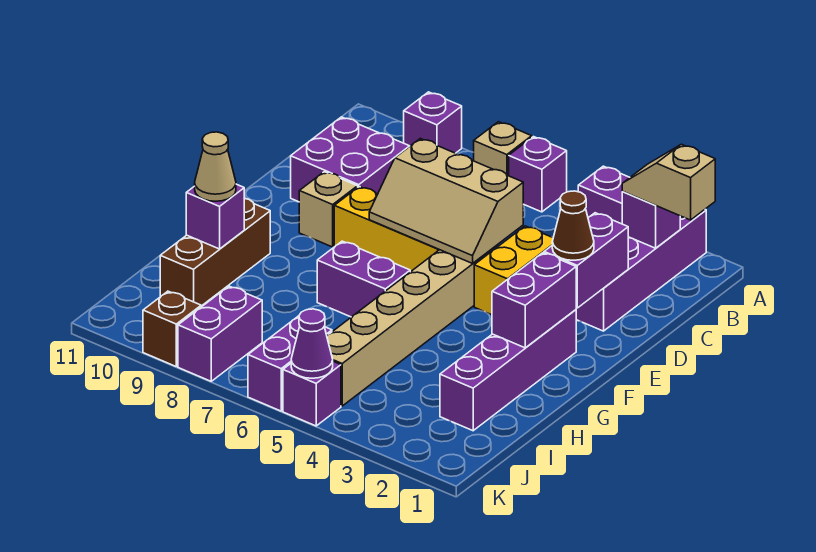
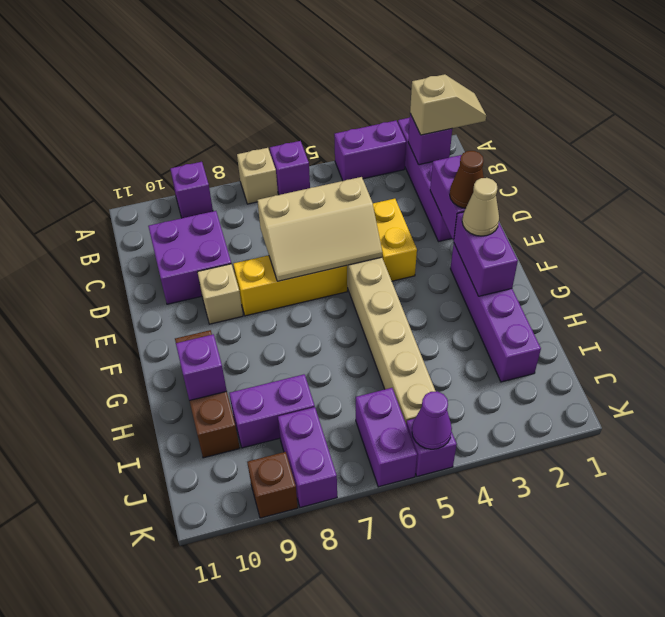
tan 1x2 slope [622,144,715,220] -> tan 1x2 slope turned to [410,74,486,135]
purple 1x2 brick [317,241,410,317] -> purple 1x2 brick moved to [229,374,315,448]
tan 1x1 cone [195,132,236,201] -> tan 1x1 cone moved to [462,178,499,236]

